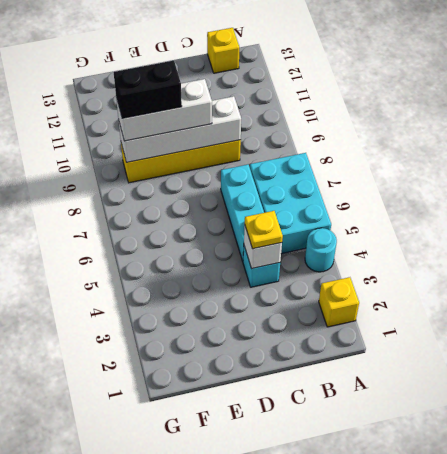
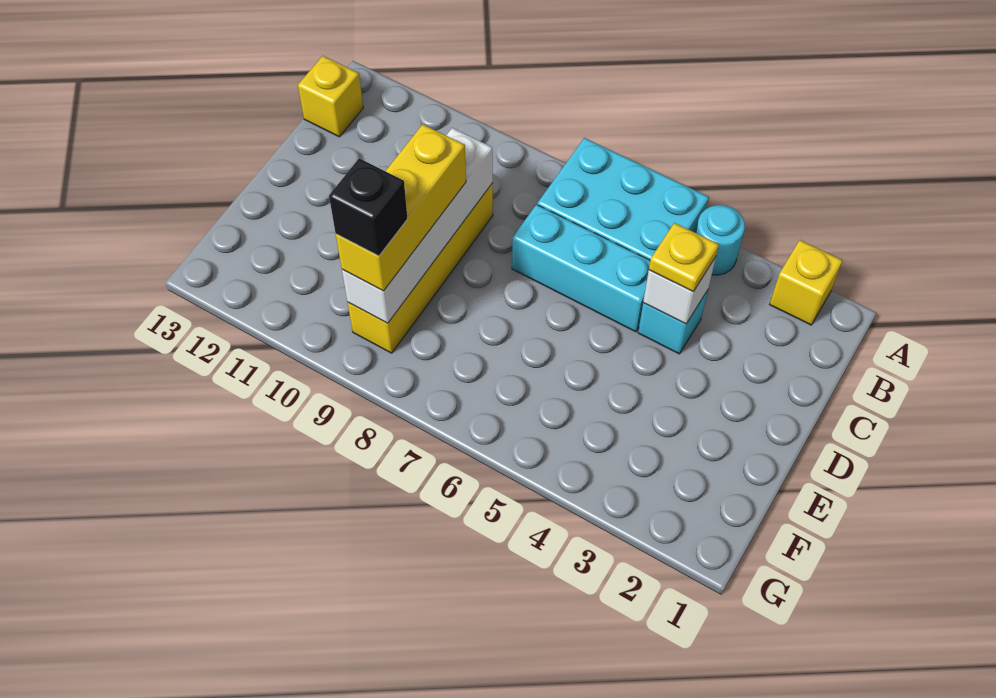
white 1x3 brick [116,79,212,141] -> yellow 1x3 brick [336,124,466,291]
black 1x2 brick [114,61,182,118] -> black 1x1 brick [329,158,408,256]

